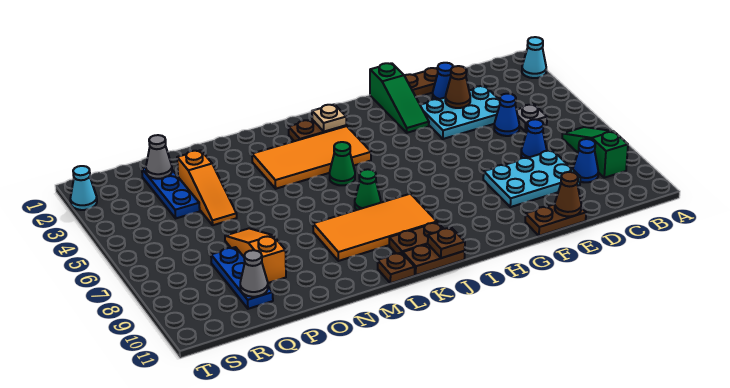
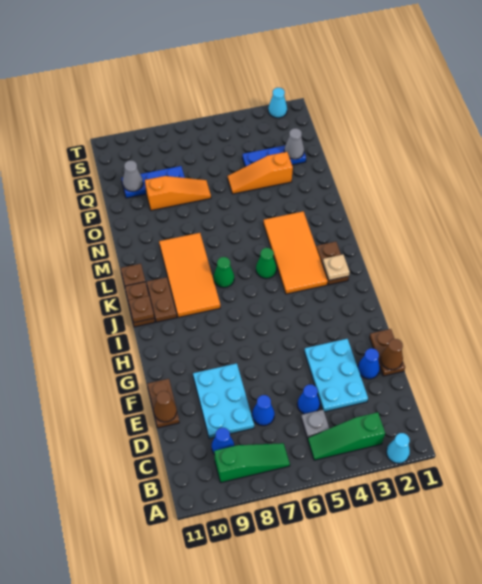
brown 1x1 cone [445,66,470,108] -> brown 1x1 cone moved to [380,339,403,370]
green 1x3 slope [370,63,429,133] -> green 1x3 slope moved to [308,412,385,460]

